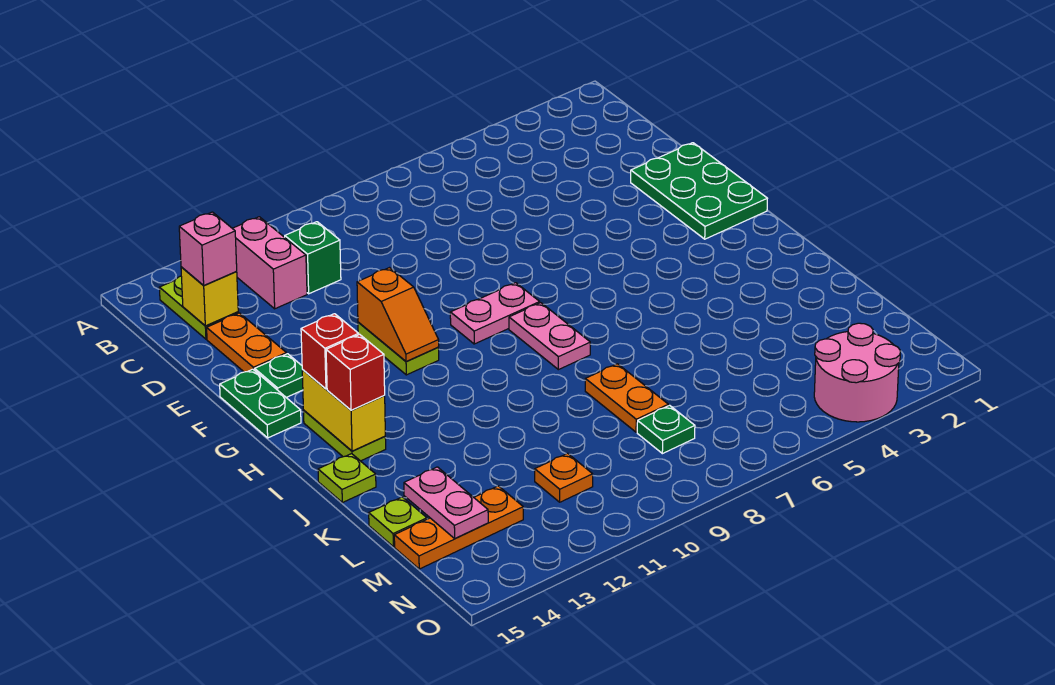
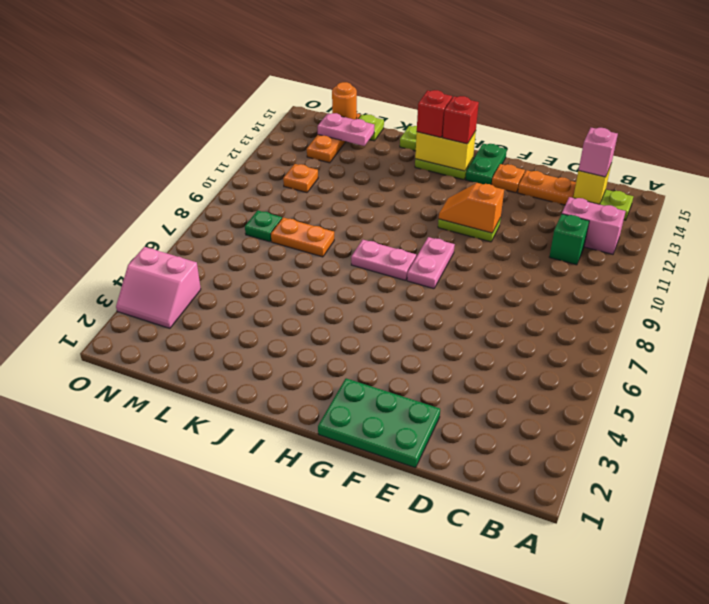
green 1x1 plate [255,354,303,397] -> orange 1x1 plate [492,164,525,193]
green 1x2 plate [220,369,301,438] -> green 1x2 plate turned to [466,144,507,184]
none -> orange 1x1 round brick [332,82,357,120]
pink 2x2 round brick [814,323,900,422] -> pink 2x2 slope [116,247,201,328]

